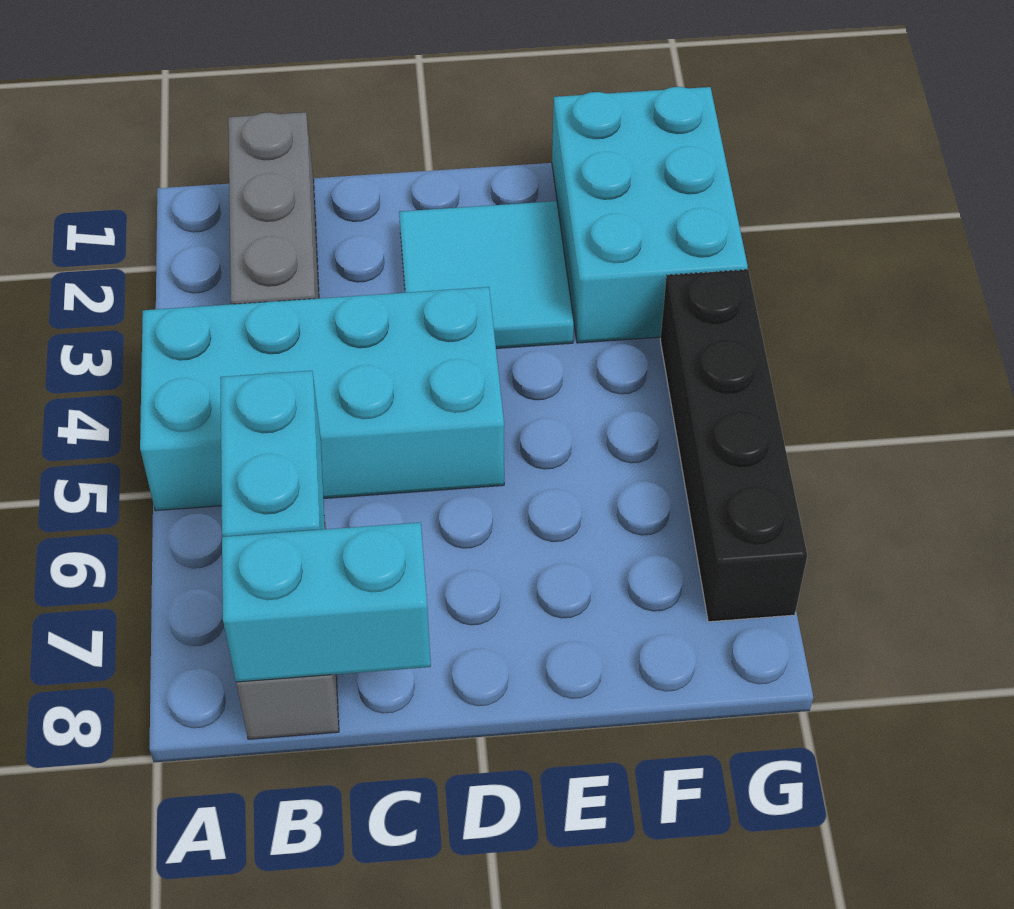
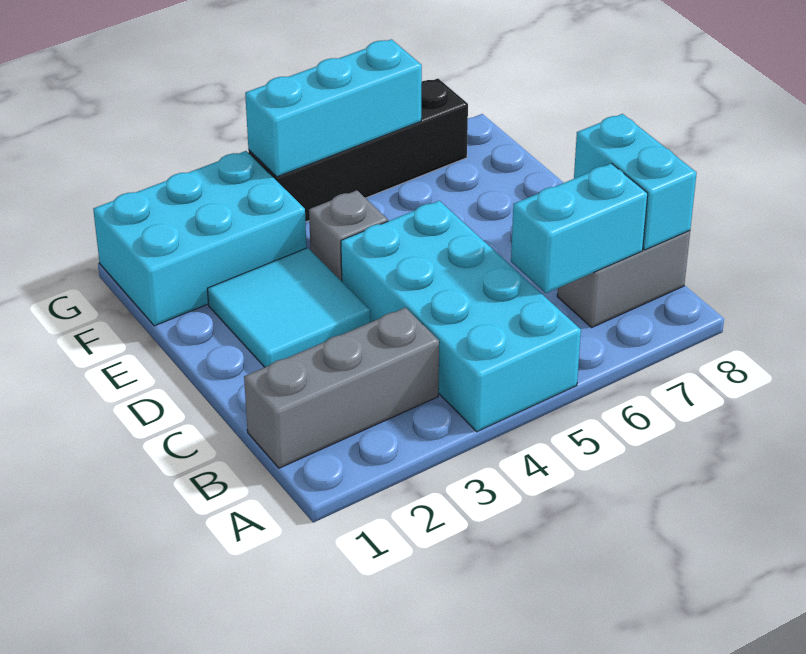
none -> grey 1x1 brick [309,190,388,281]
none -> cyan 1x3 brick [245,39,422,177]

